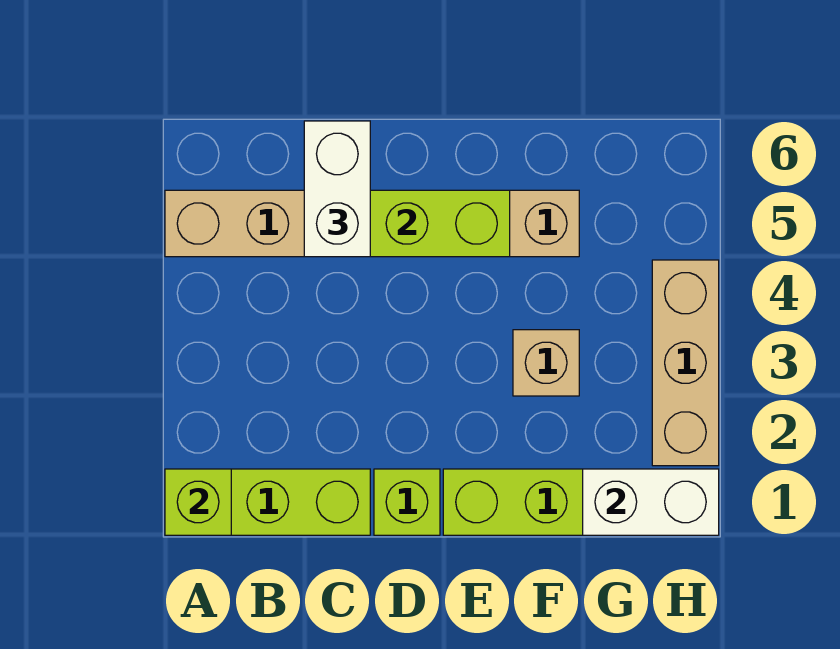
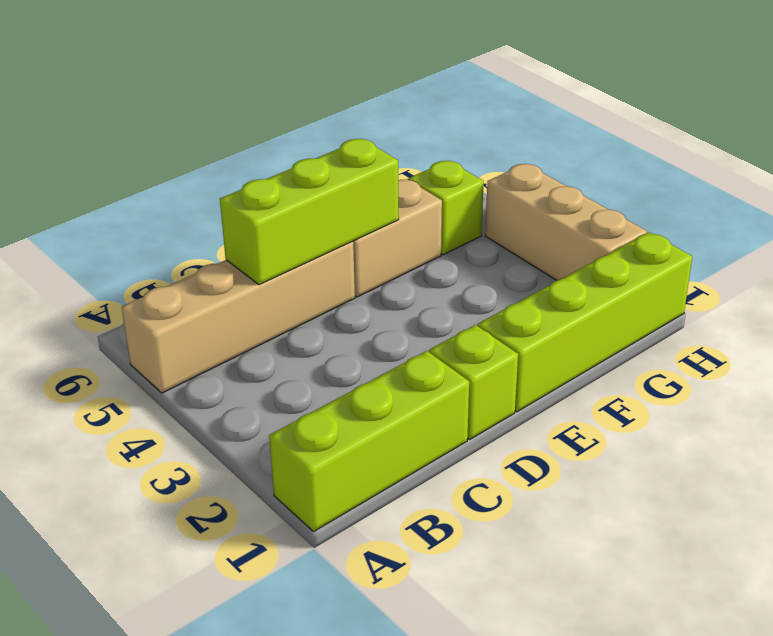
lime 1x1 brick [165,469,231,535] -> lime 1x1 brick moved to [409,160,484,255]
white 1x2 brick [304,121,370,257] -> none
tan 1x1 brick [513,330,579,396] -> none
white 1x2 brick [583,469,719,535] -> none

